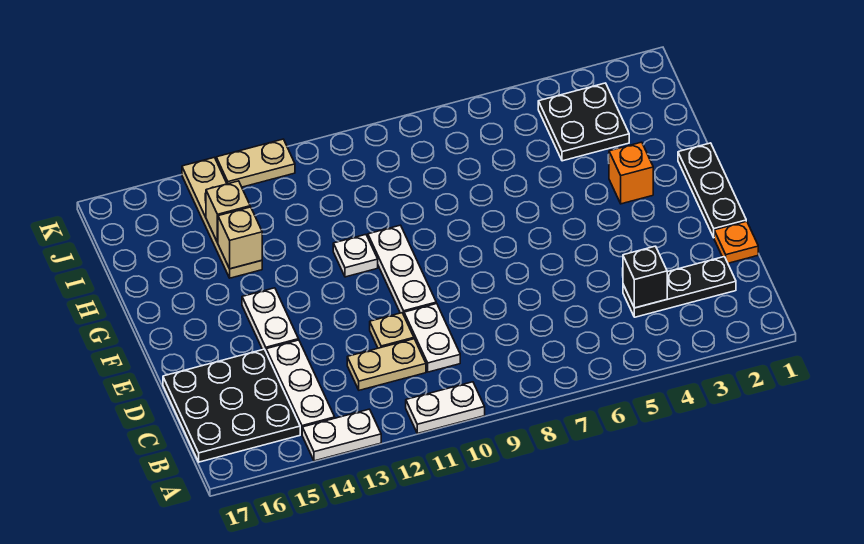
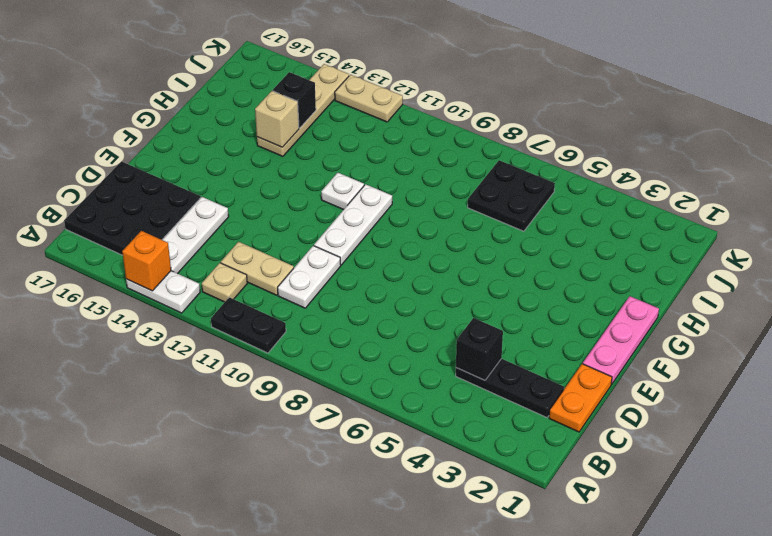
white 1x2 plate [406,382,485,434] -> black 1x2 plate [211,297,286,353]
orange 1x1 plate [714,221,758,263] -> orange 1x2 plate [549,364,612,432]
tan 1x1 plate [370,313,414,348] -> tan 1x1 plate moved to [202,263,247,302]
black 1x3 plate [678,143,746,237] -> pink 1x3 plate [583,296,659,384]
white 1x2 plate [242,288,299,351] -> none
orange 1x1 brick [609,142,653,204] -> orange 1x1 brick moved to [122,231,171,291]
black 2x2 plate [538,83,629,161] -> black 2x2 plate moved to [468,160,555,231]
tan 1x1 brick [206,181,250,243] -> black 1x1 brick [273,72,316,128]

